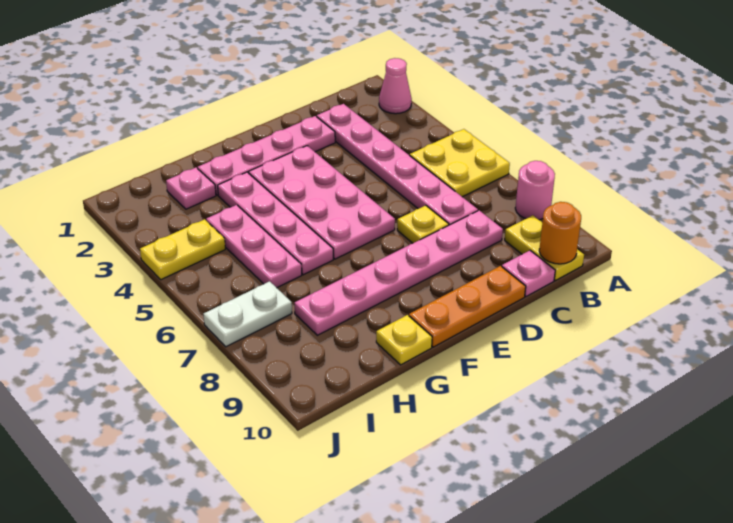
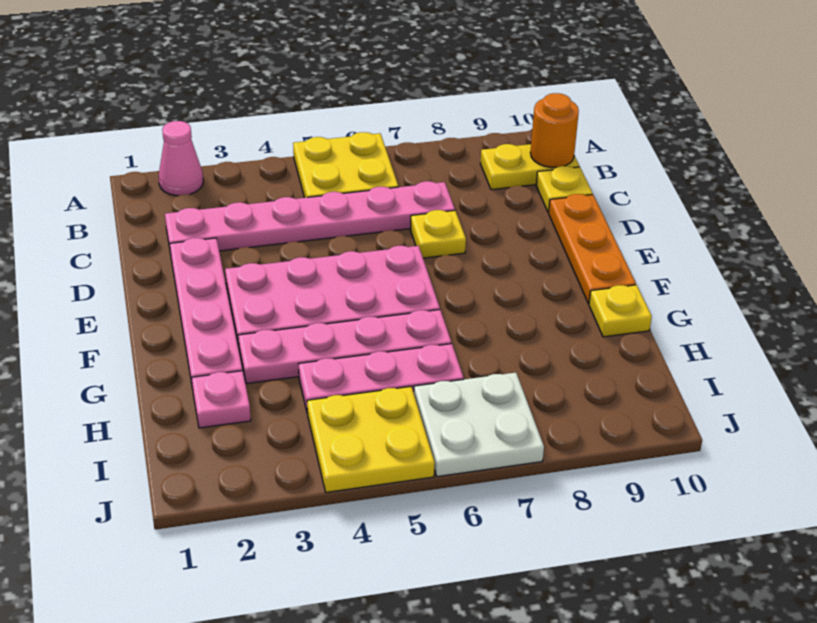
pink 1x1 round brick [515,161,555,220] -> none
pink 1x6 plate [294,211,503,335] -> none
pink 1x1 plate [502,250,555,296] -> yellow 1x1 plate [536,166,593,213]
yellow 1x2 plate [140,219,225,280] -> yellow 2x2 plate [307,387,435,492]
white 1x2 plate [203,281,292,347] -> white 2x2 plate [414,373,544,477]

